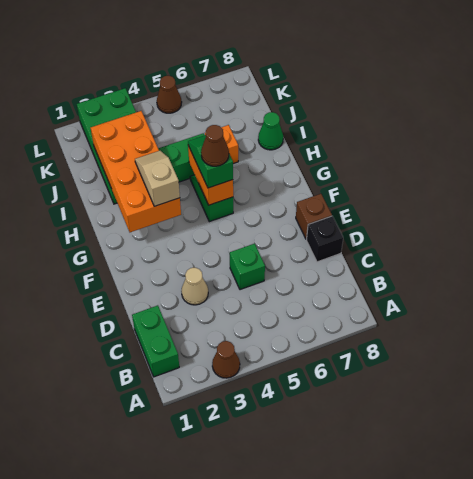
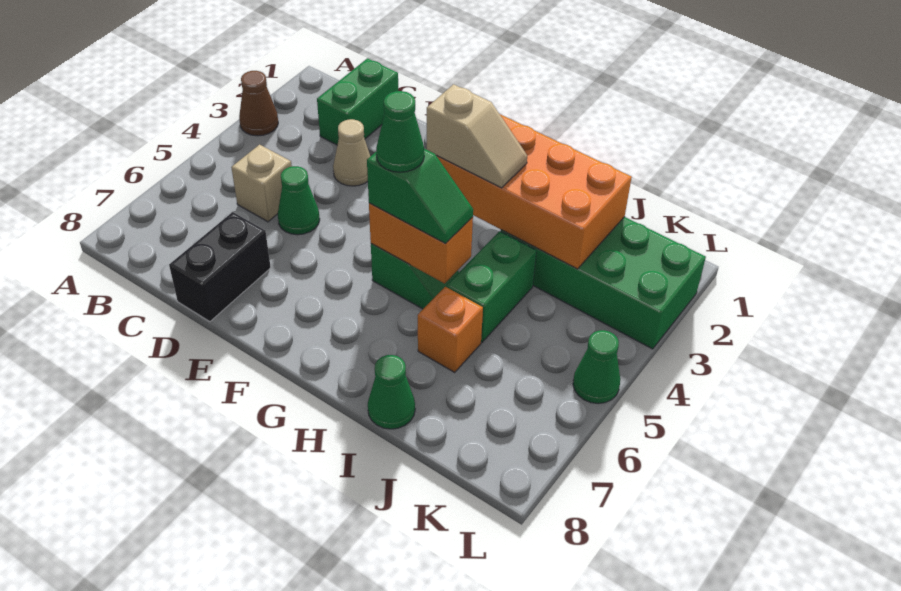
green 1x2 brick [132,305,179,377] -> green 1x2 brick turned to [317,58,398,145]
none -> tan 1x1 brick [231,145,292,222]
green 1x1 brick [230,243,265,290] -> green 1x1 cone [278,166,320,235]
black 1x1 brick [306,216,343,262] -> black 1x2 brick [169,212,271,322]
brown 1x1 brick [296,194,332,239] -> none
brown 1x1 cone [201,125,229,166] -> green 1x1 cone [376,91,424,172]
brown 1x1 cone [157,76,182,113] -> green 1x1 cone [573,330,620,404]

